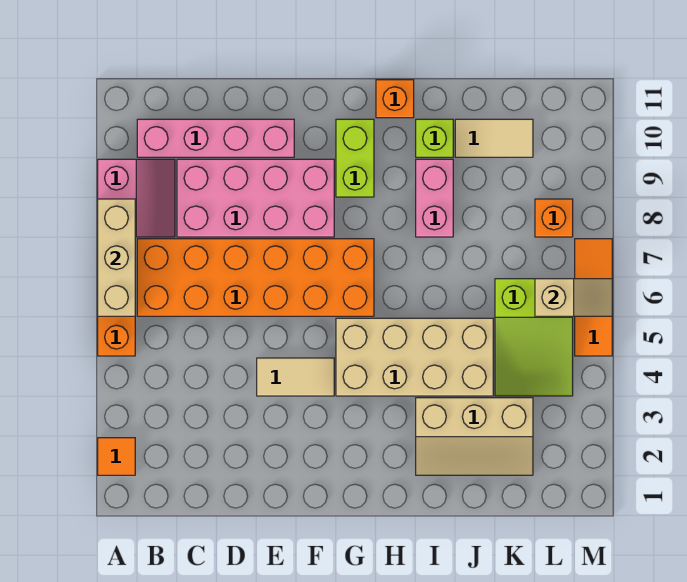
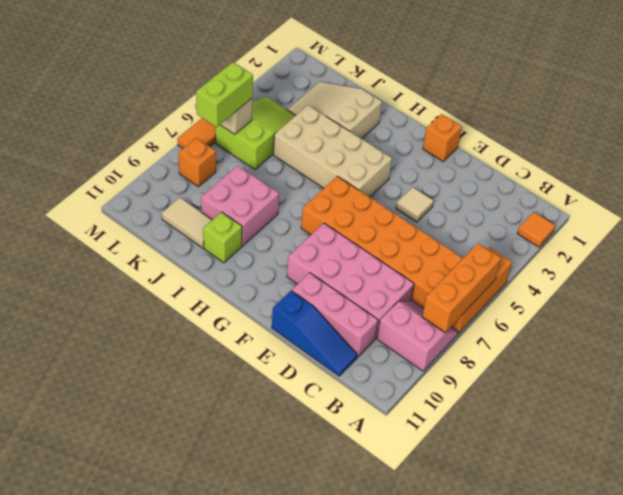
tan 1x3 brick [98,199,135,316] -> orange 1x3 brick [422,243,501,332]
pink 2x2 slope [98,159,175,237] -> pink 2x2 slope turned to [377,301,458,371]
pink 1x4 brick [137,119,294,157] -> pink 1x3 brick [292,273,378,357]
none -> blue 1x3 slope [272,291,357,376]
tan 1x2 tile [257,358,334,396] -> tan 1x1 tile [396,187,433,222]
lime 1x2 brick [336,119,374,197] -> lime 1x2 brick moved to [196,62,253,127]
orange 1x1 brick [376,80,414,118] -> orange 1x1 brick moved to [423,114,462,161]
tan 2x3 slope [416,398,533,475] -> tan 2x3 slope turned to [287,82,382,139]
pink 1x2 brick [416,159,453,237] -> pink 2x2 brick [201,166,279,246]

